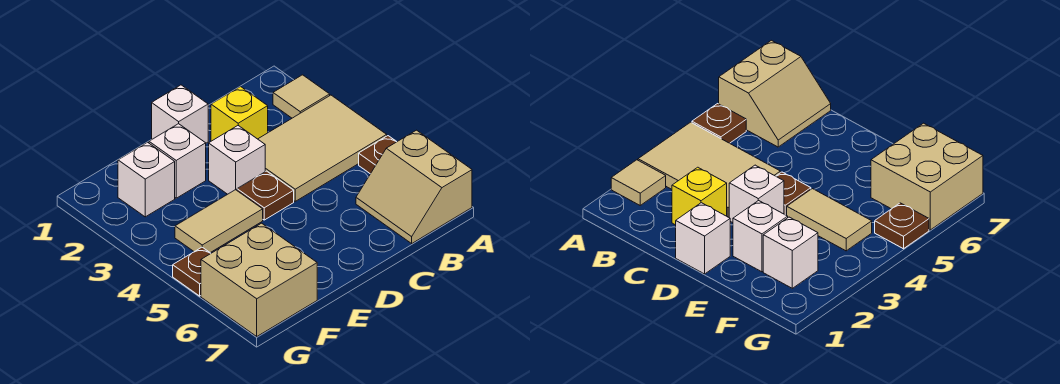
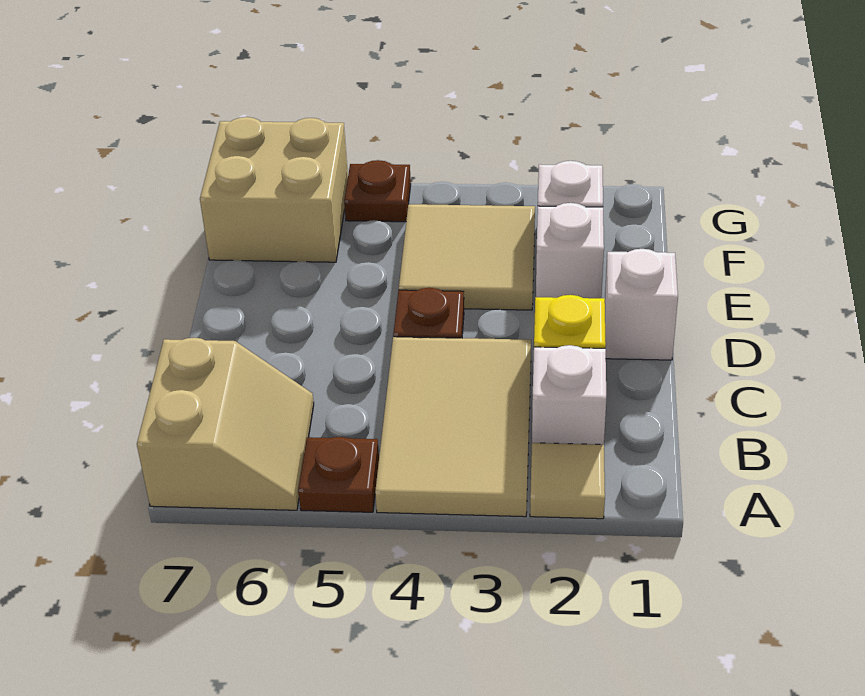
tan 2x2 slope [356,130,472,243] -> tan 2x2 slope turned to [137,338,314,510]
white 1x1 brick [209,126,265,194] -> white 1x1 brick moved to [532,345,606,445]
tan 1x2 tile [175,190,263,253] -> tan 2x2 tile [399,204,535,310]

